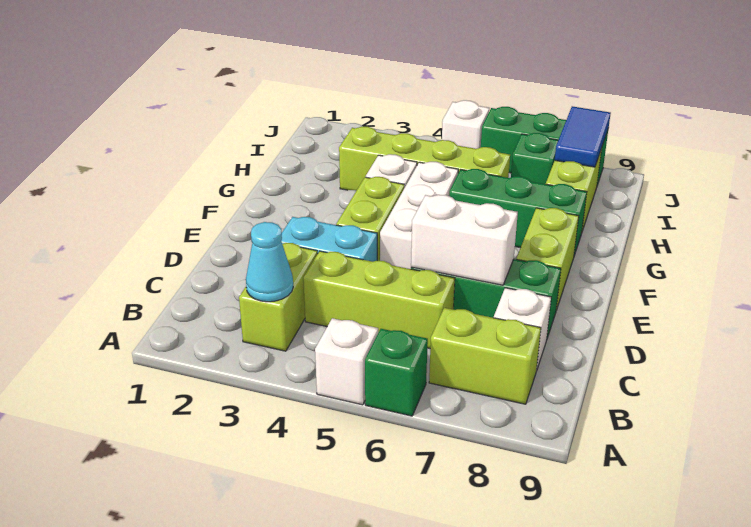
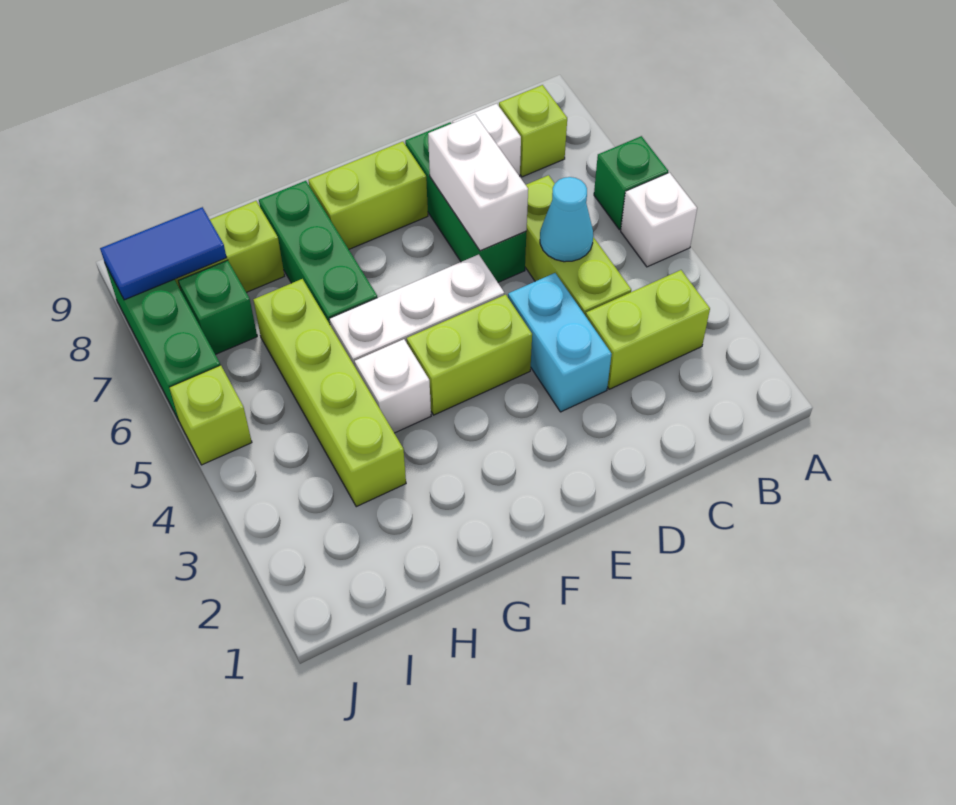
cyan 1x1 cone [246,222,293,302] -> cyan 1x1 cone moved to [540,177,593,262]
lime 1x2 brick [429,308,541,404] -> lime 1x1 brick [499,85,567,177]
white 1x1 brick [442,100,489,149] -> lime 1x1 brick [169,365,252,465]

